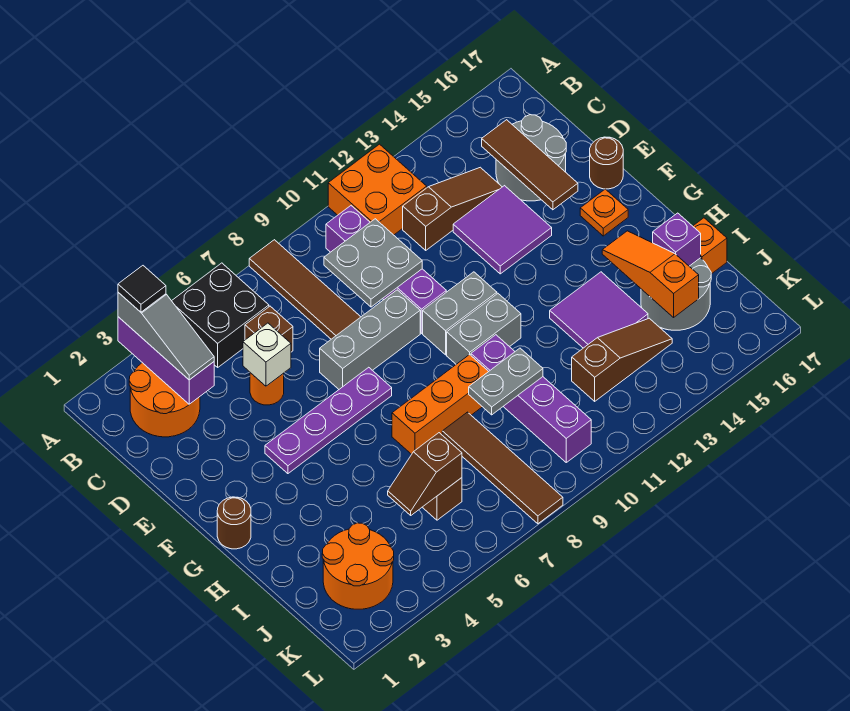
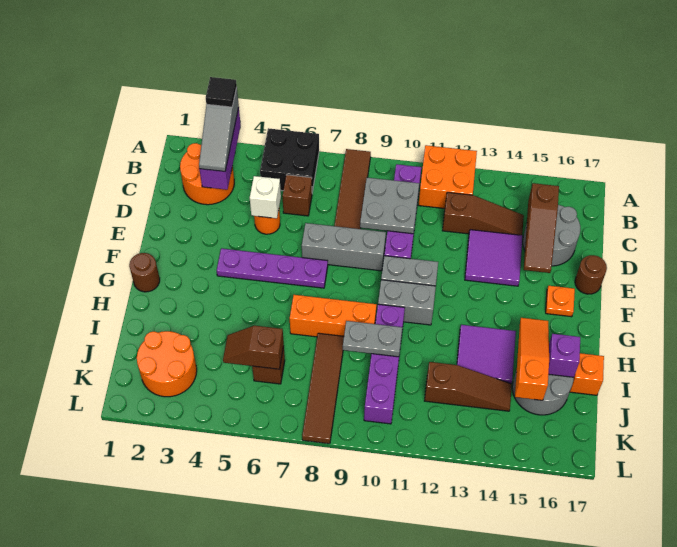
brown 1x3 tile [482,120,578,210] -> brown 1x3 slope [524,183,559,273]

